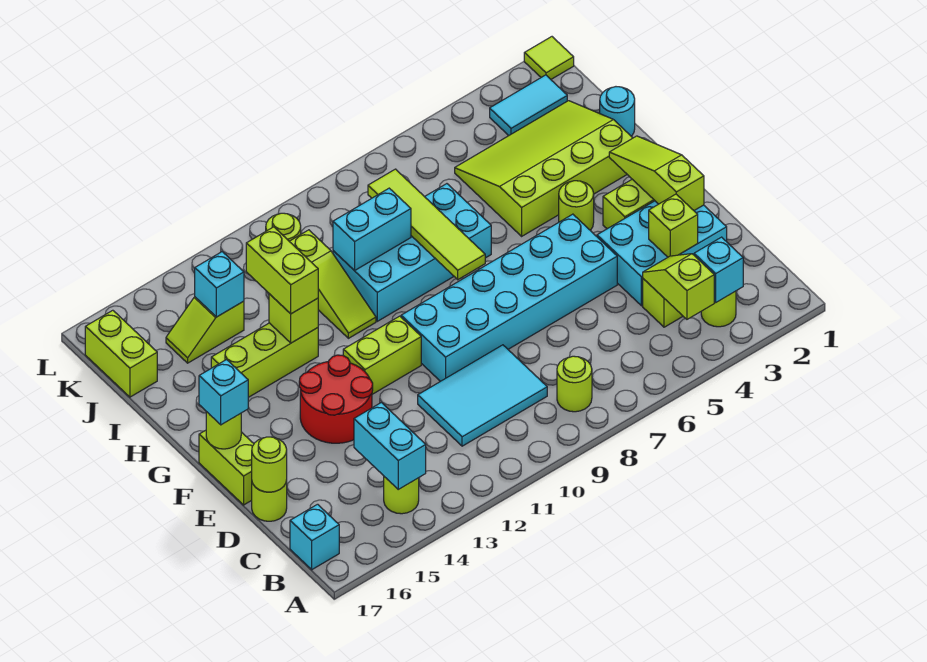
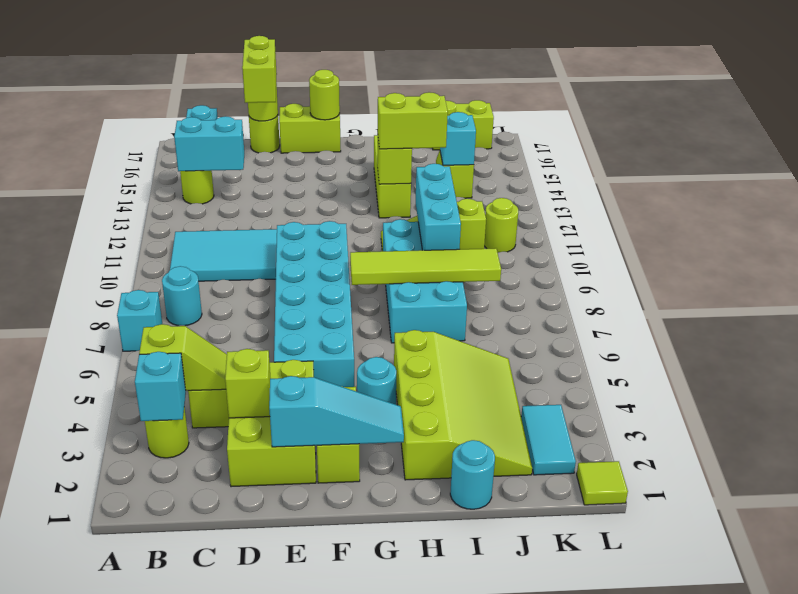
lime 1x1 round brick [557,356,592,412] -> cyan 1x1 round brick [162,266,202,326]
cyan 2x3 tile [418,345,547,446] -> cyan 2x3 tile turned to [170,229,277,281]
cyan 2x3 brick [597,201,727,306] -> lime 2x3 brick [227,360,316,487]
lime 1x3 slope [609,136,704,210] -> cyan 1x3 slope [269,376,404,447]
red 2x2 round brick [299,355,373,443] -> none
lime 1x2 brick [343,316,421,394] -> lime 1x2 brick moved to [242,36,277,103]
cyan 1x1 brick [199,360,248,425] -> cyan 1x1 brick moved to [117,290,162,351]
lime 1x1 round brick [559,181,594,230] -> cyan 1x1 round brick [357,357,396,405]
cyan 1x2 brick [333,188,411,271] -> cyan 1x3 brick [416,164,461,250]

